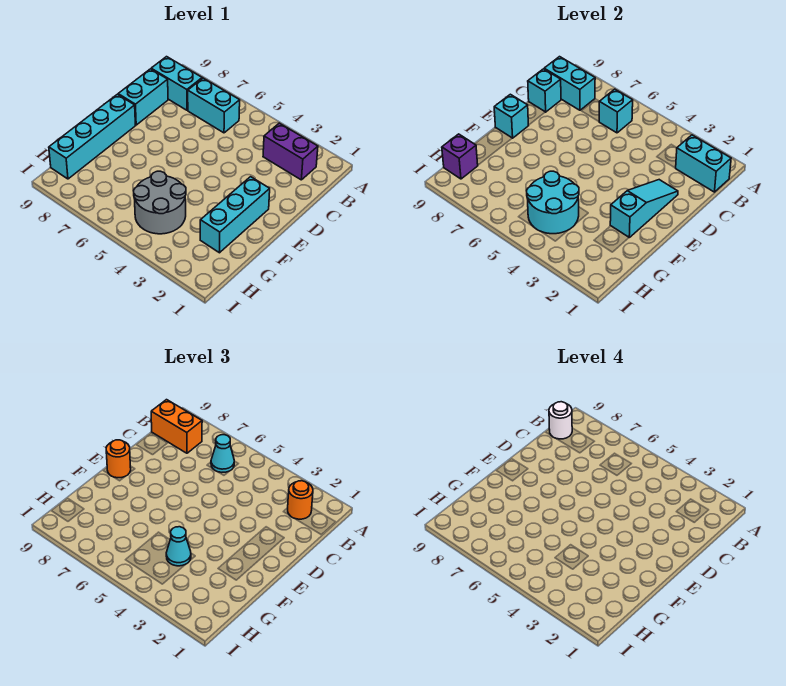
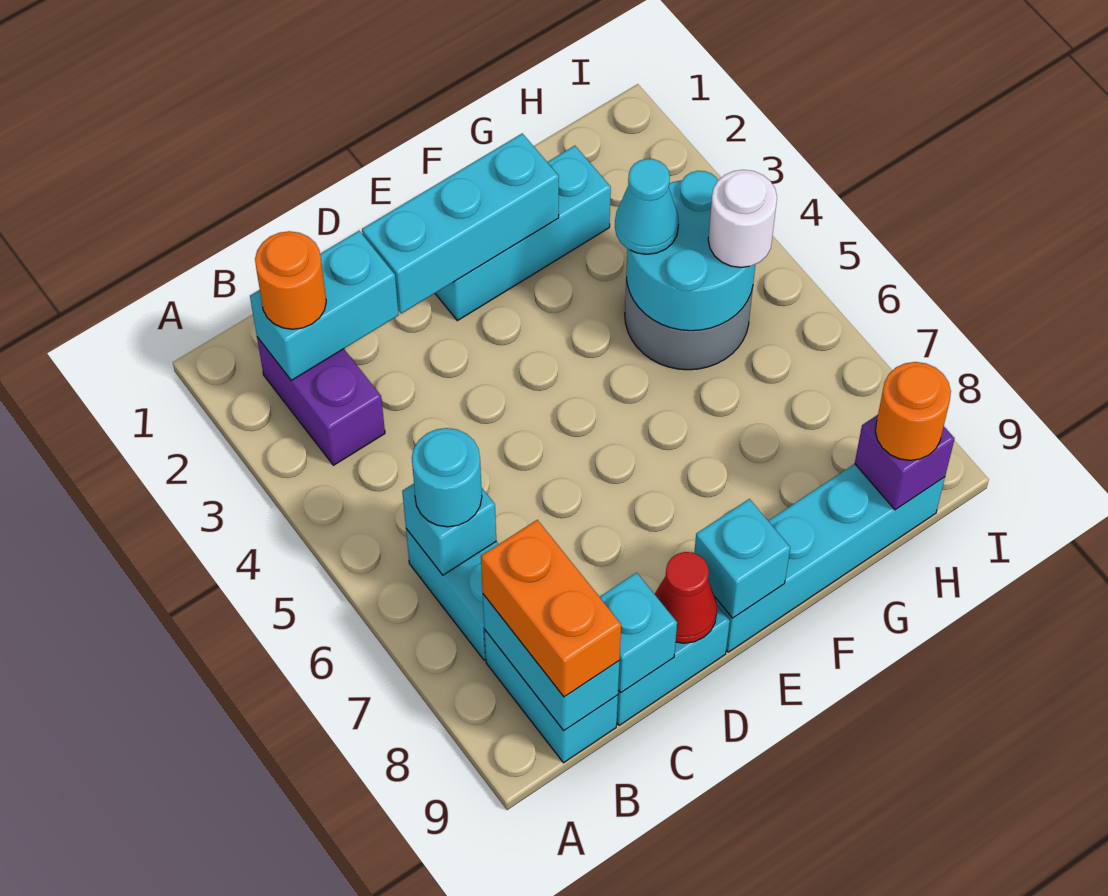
cyan 1x2 brick [676,135,731,192] -> cyan 1x2 brick turned to [250,231,399,380]
cyan 1x1 cone [211,435,234,472] -> cyan 1x1 round brick [412,428,482,527]
white 1x1 round brick [549,402,572,439] -> white 1x1 round brick moved to [708,170,777,267]
cyan 1x3 slope [610,180,678,237] -> cyan 1x3 brick [362,133,559,313]
none -> red 1x1 cone [655,552,717,643]
orange 1x1 round brick [106,440,131,478] -> orange 1x1 round brick moved to [875,362,951,460]

